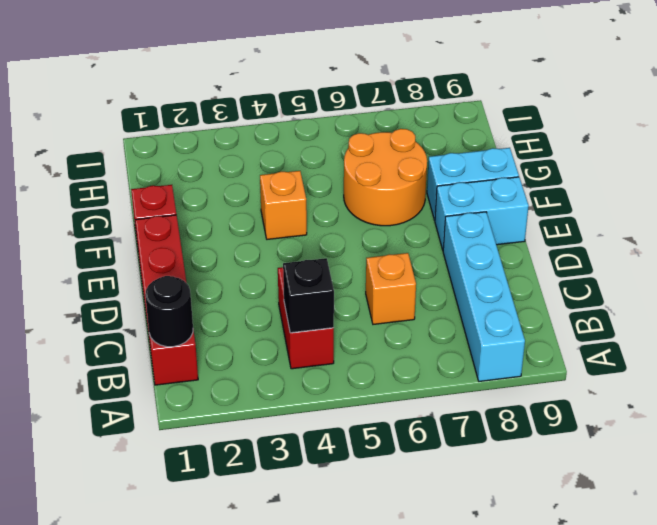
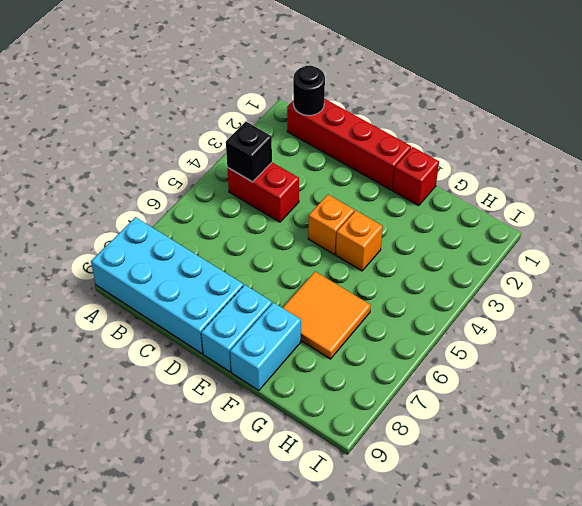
cyan 1x4 brick [443,212,525,381] -> cyan 2x4 brick [91,217,243,354]
orange 1x1 brick [366,253,416,324] -> orange 1x1 brick moved to [308,195,354,254]
orange 2x2 round brick [344,129,427,226] -> orange 2x2 tile [283,272,371,359]

